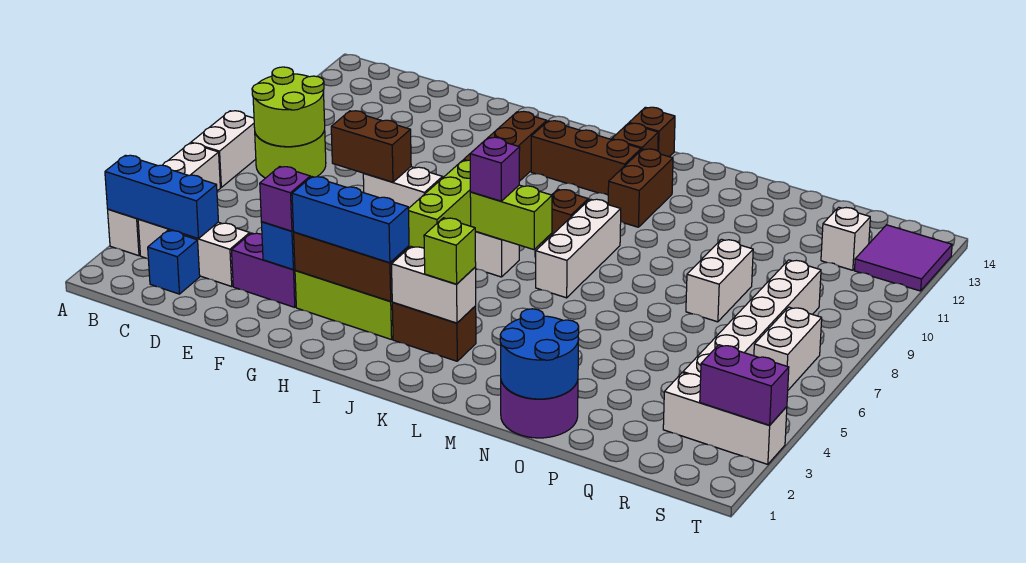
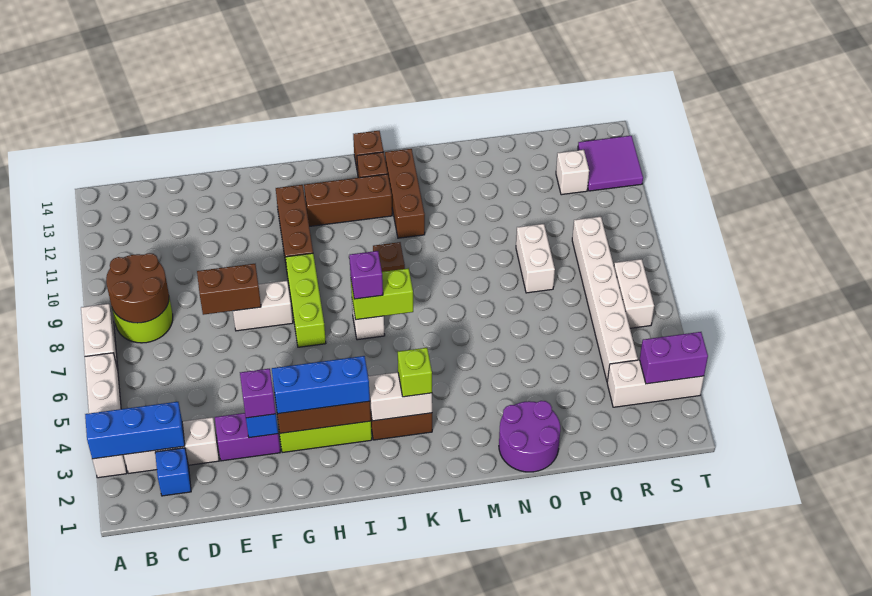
lime 2x2 round brick [252,67,325,147] -> brown 2x2 round brick [106,253,169,323]
white 1x3 brick [536,199,621,298] -> none
brown 1x2 brick [608,149,673,227] -> brown 1x3 brick [385,149,425,238]
blue 2x2 round brick [500,309,579,399] -> none

